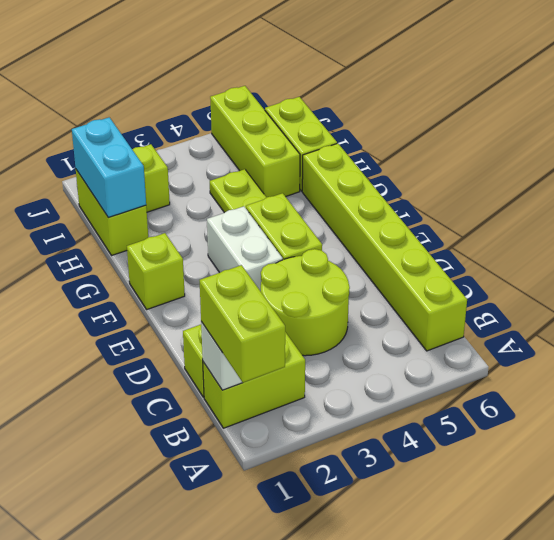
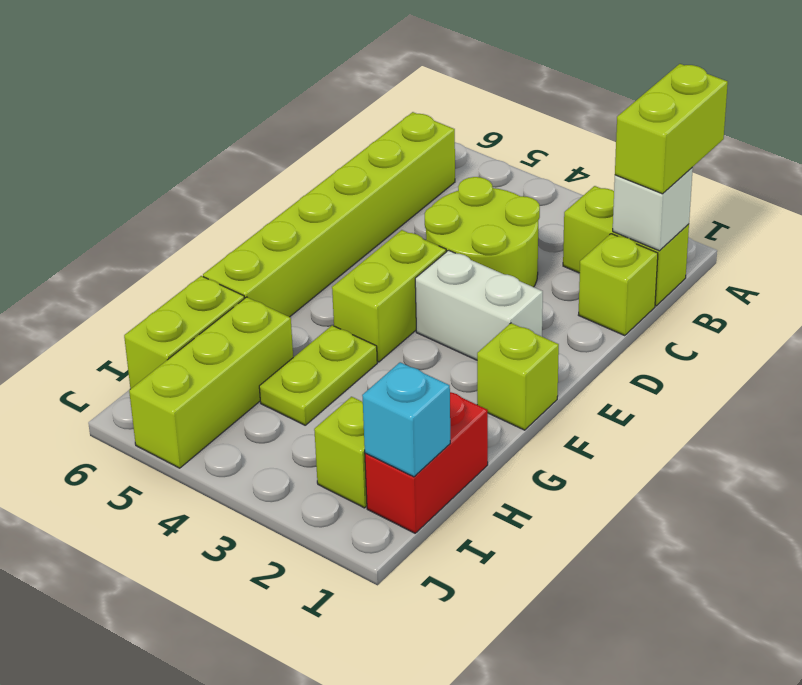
white 1x2 brick [207,206,283,291] -> white 1x2 brick turned to [415,250,543,360]
lime 1x2 brick [76,170,148,255] -> red 1x2 brick [365,392,488,533]
cyan 1x2 brick [72,117,146,217] -> cyan 1x1 brick [362,362,450,477]

